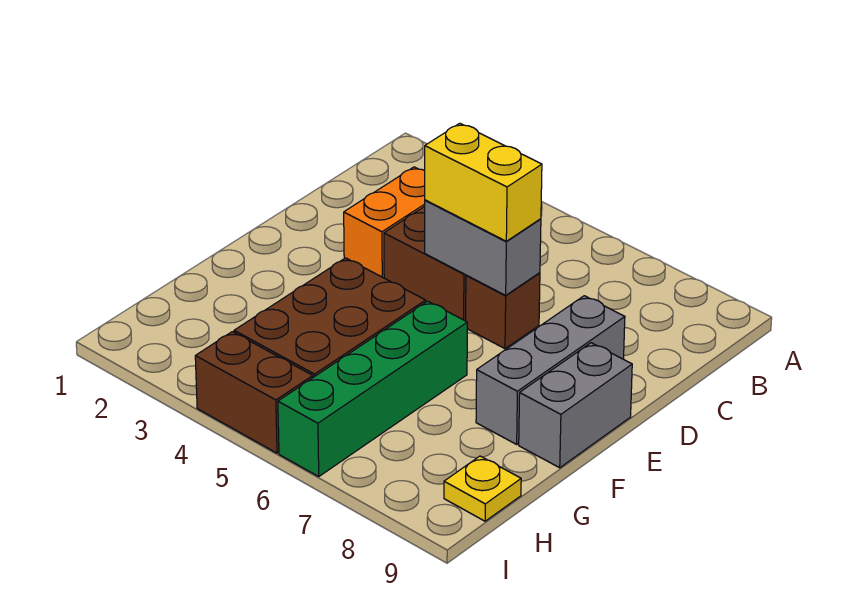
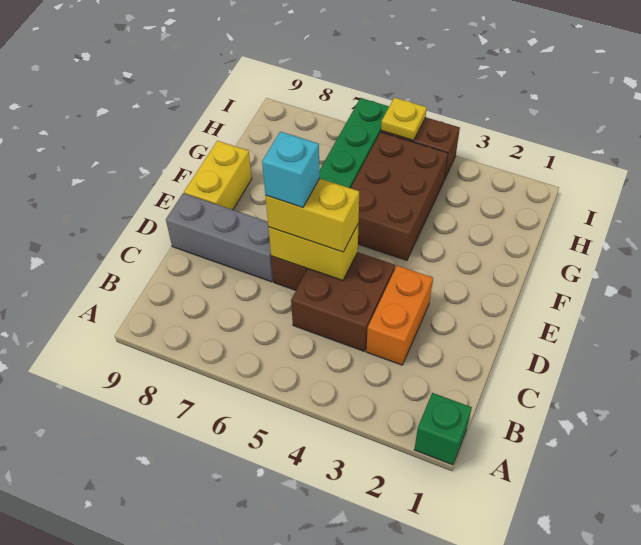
none -> green 1x1 brick [414,393,472,465]
grey 1x2 brick [425,200,541,295] -> yellow 1x2 brick [268,223,359,281]
none -> cyan 1x1 brick [262,132,320,208]
grey 1x3 brick [476,296,625,444] -> grey 1x3 brick turned to [166,193,273,282]
grey 1x2 brick [519,343,632,468] -> yellow 1x2 brick [184,141,252,210]
yellow 1x1 plate [444,456,521,521] -> yellow 1x1 plate moved to [381,98,427,140]

